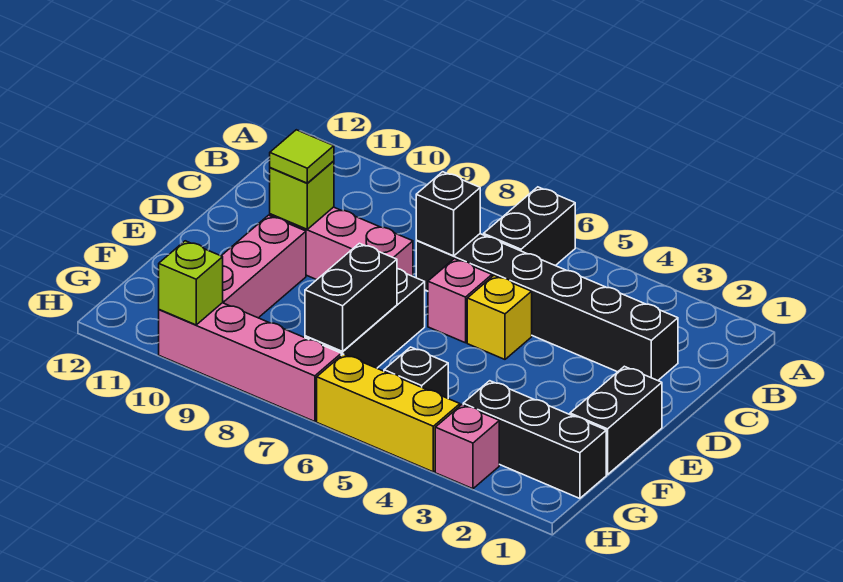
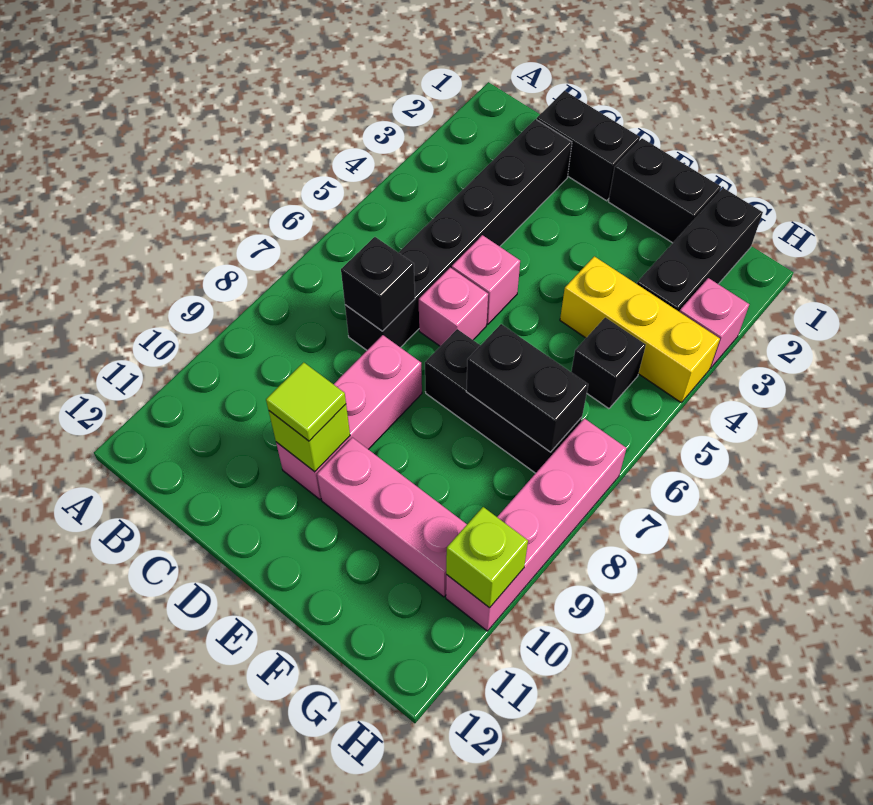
black 1x2 brick [484,187,575,266] -> black 1x2 brick moved to [537,91,640,201]
yellow 1x1 brick [467,276,532,359] -> pink 1x1 brick [452,235,520,324]
yellow 1x3 brick [317,354,460,472] -> yellow 1x3 brick turned to [560,256,720,403]

